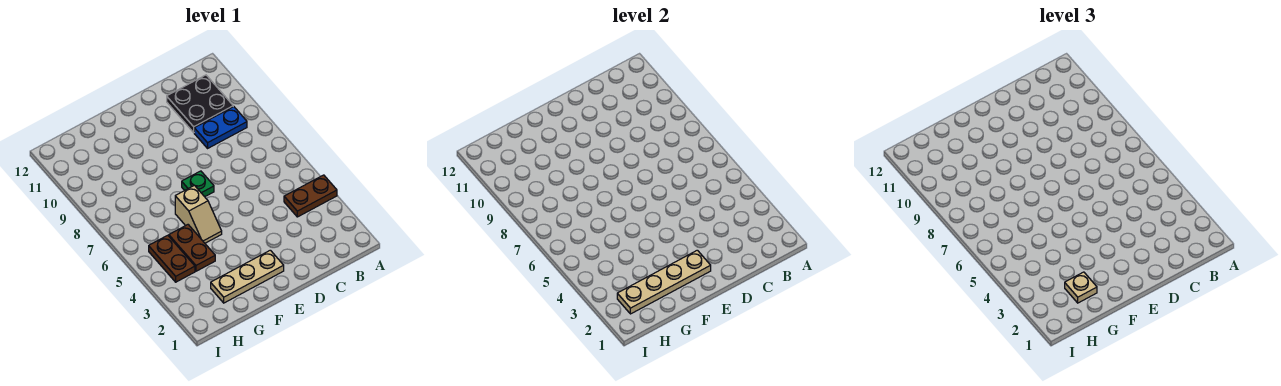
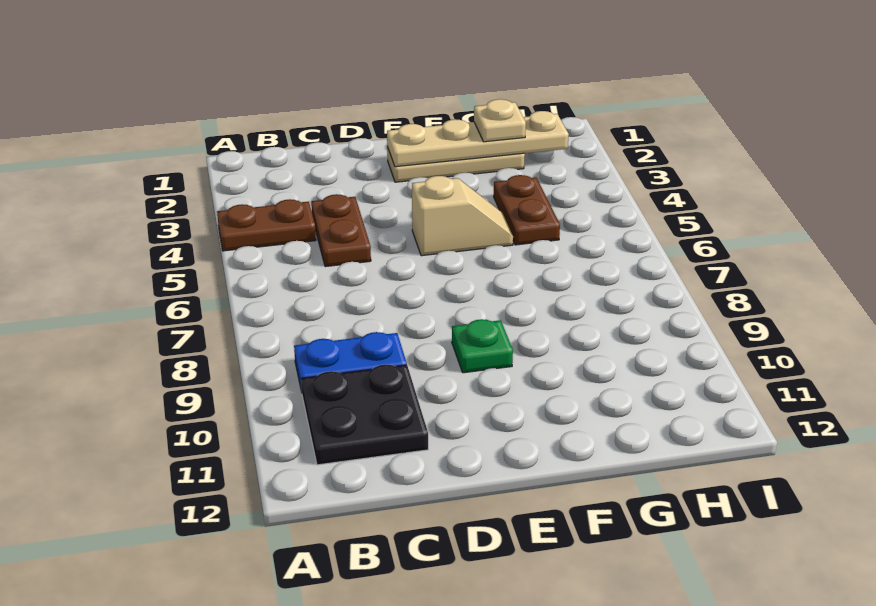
green 1x1 plate [182,171,214,197] -> green 1x1 plate moved to [452,319,513,373]
tan 1x2 slope [175,185,222,243] -> tan 1x2 slope turned to [412,176,513,256]
brown 1x2 plate [149,235,195,282] -> brown 1x2 plate moved to [311,194,371,267]

